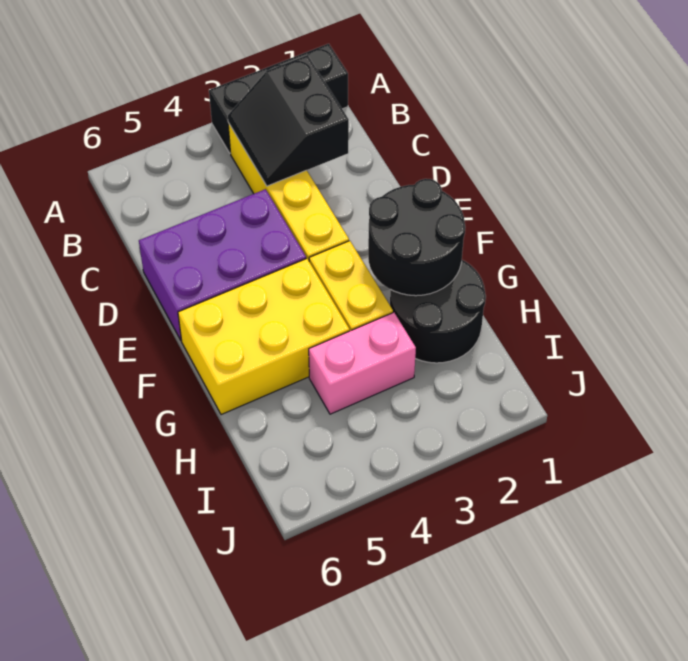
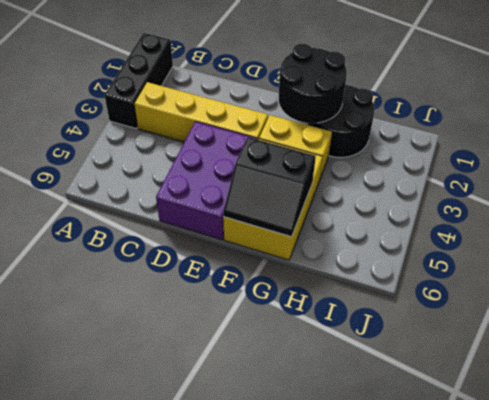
black 2x2 slope [228,55,349,186] -> black 2x2 slope moved to [223,137,316,237]
pink 1x2 brick [309,313,416,414] -> none

